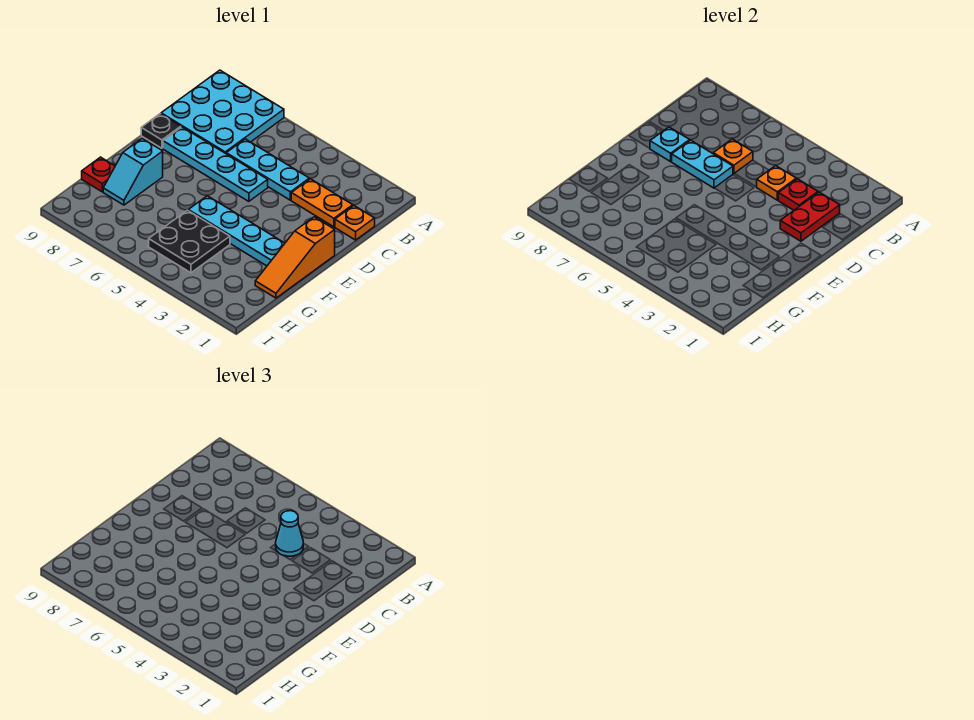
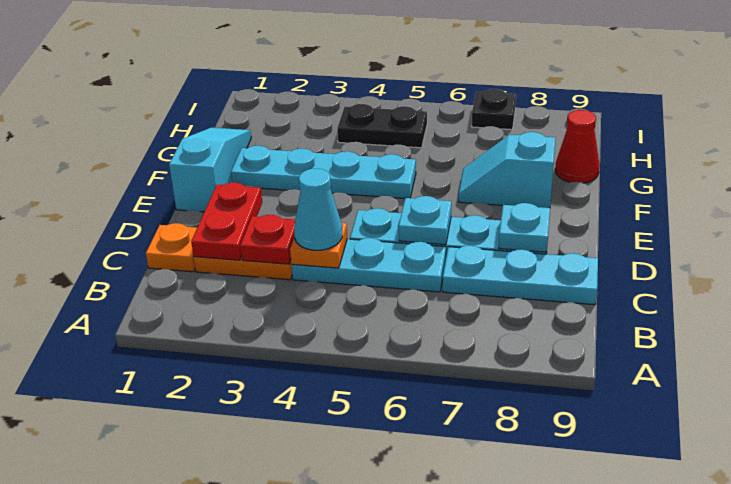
cyan 3x3 plate [161,70,284,153] -> cyan 1x3 plate [443,246,598,305]
orange 1x1 plate [713,139,753,174] -> none
cyan 1x2 plate [671,140,733,188] -> cyan 1x1 plate [399,196,451,245]
black 1x1 plate [141,114,181,148] -> black 1x1 plate moved to [472,89,516,130]
orange 1x3 slope [255,217,335,298] -> cyan 1x3 slope [169,128,251,212]
cyan 1x2 slope [103,139,163,205] -> cyan 1x2 slope turned to [459,132,556,208]
black 2x2 plate [149,210,230,273] -> black 1x2 plate [337,104,427,148]
red 1x1 plate [82,157,115,192] -> red 1x1 cone [555,110,600,183]

